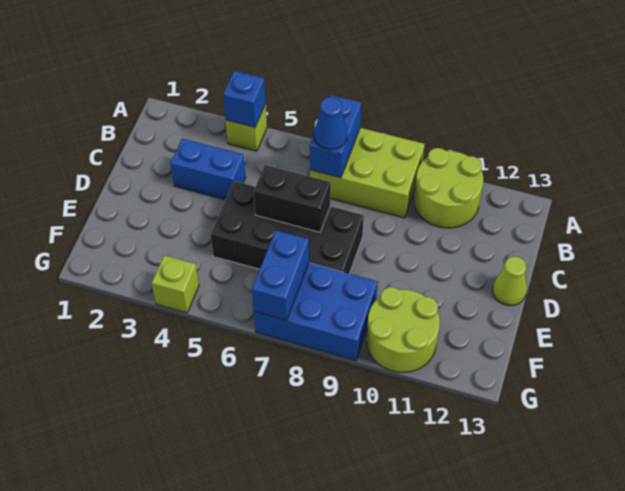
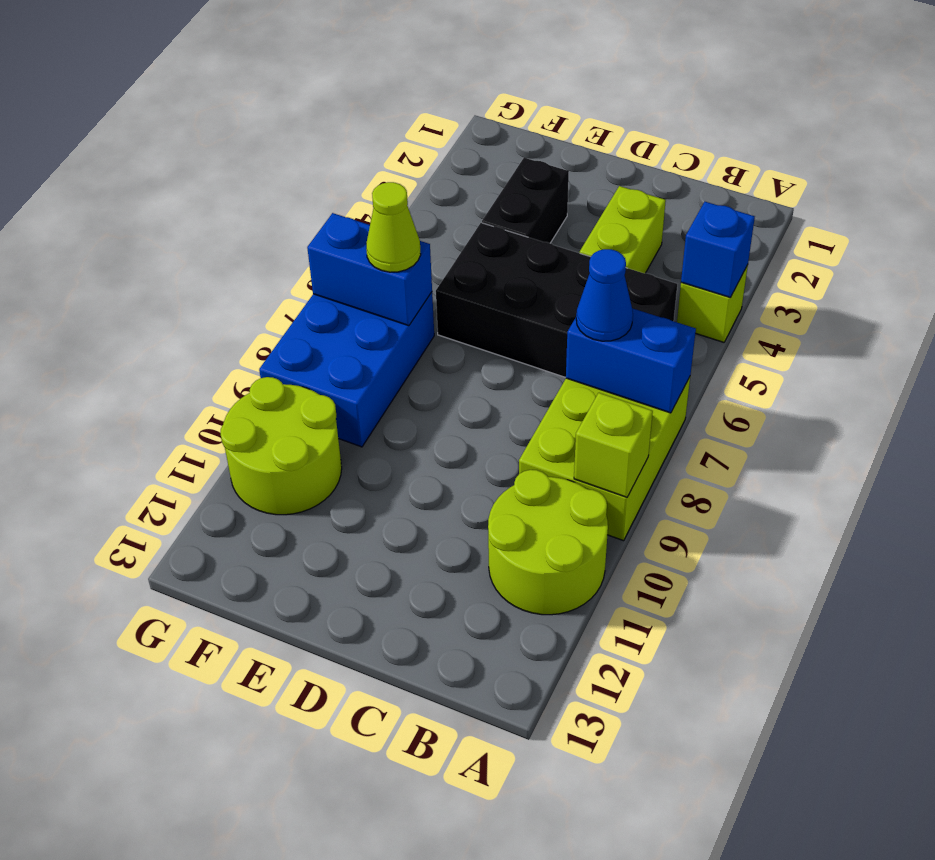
blue 1x2 brick [170,139,246,200] -> lime 1x2 brick [580,186,666,273]
black 2x4 brick [211,181,364,273] -> black 2x4 brick turned to [436,223,677,377]
black 1x2 brick [254,165,331,232] -> black 1x2 brick moved to [482,158,569,243]
lime 1x1 cone [493,256,527,306] -> lime 1x1 cone moved to [366,182,421,272]
lime 1x1 brick [152,255,199,313] -> lime 1x1 brick moved to [574,393,653,497]

